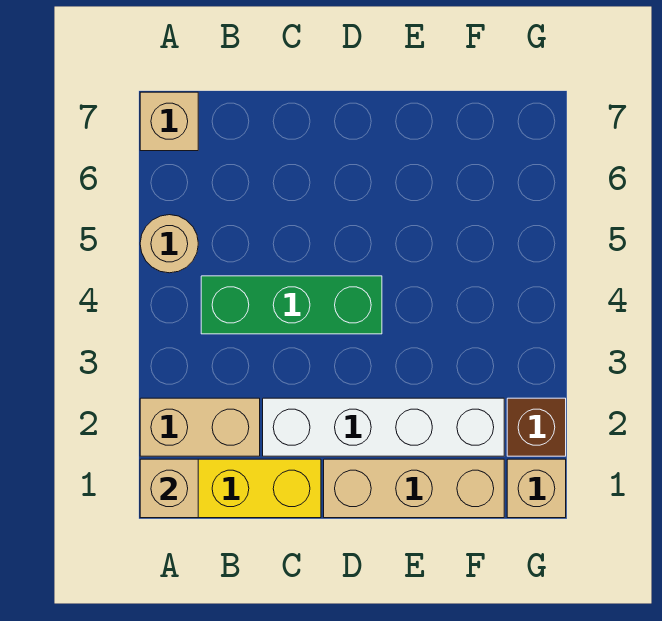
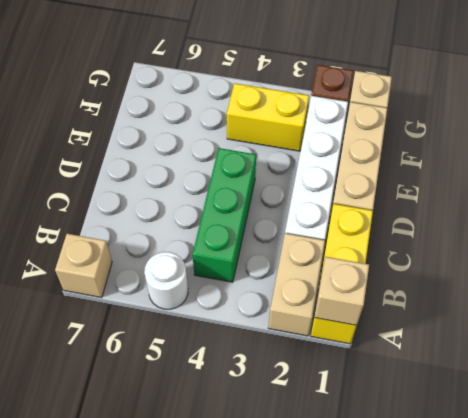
tan 1x1 round brick [140,215,198,273] -> white 1x1 round brick [144,252,188,309]
none -> yellow 1x2 brick [227,83,309,151]

